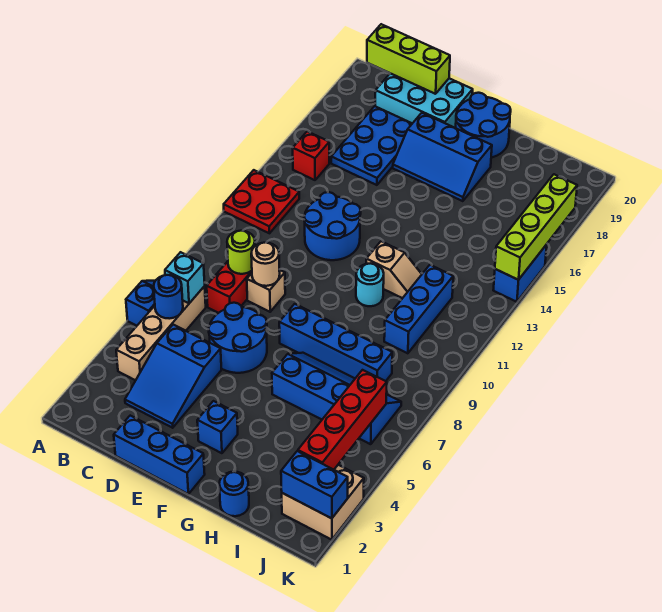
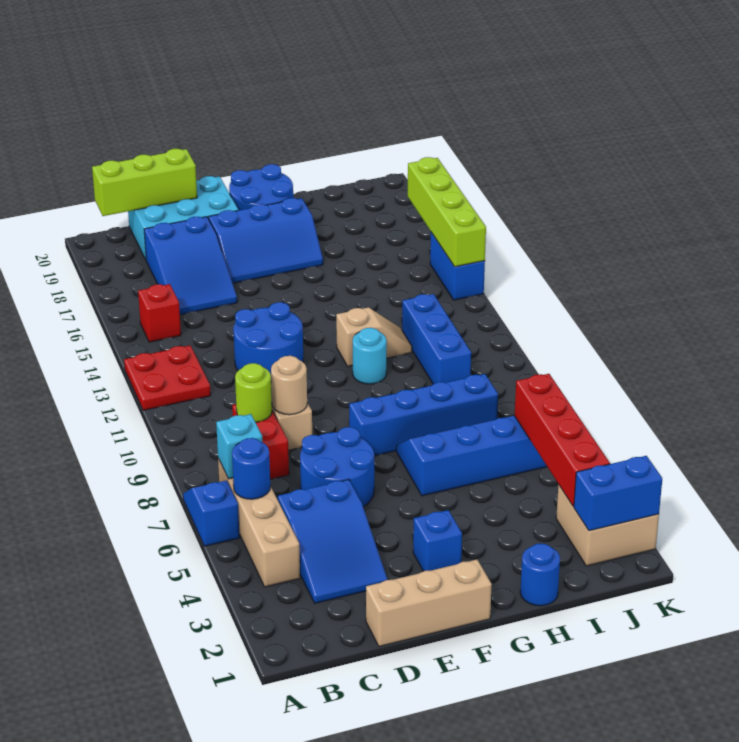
blue 2x3 plate [331,106,412,185] -> blue 2x3 slope [144,217,237,315]
blue 1x3 brick [114,416,205,494] -> tan 1x3 brick [366,560,492,646]

